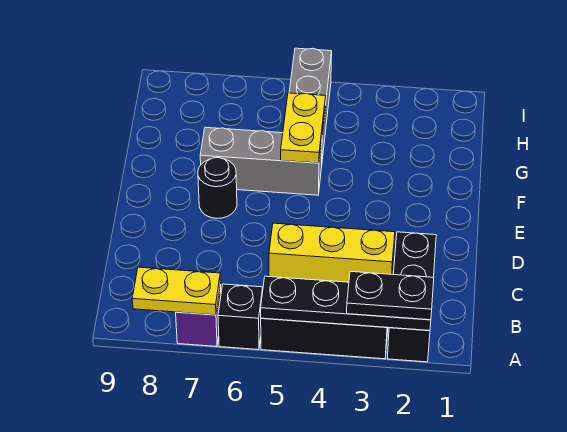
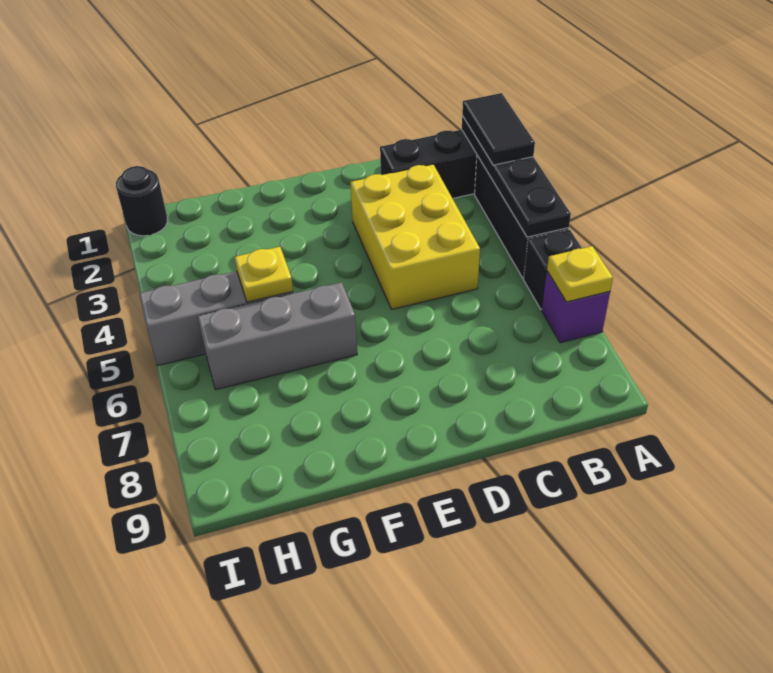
black 1x2 plate [347,271,434,320] -> black 1x2 tile [462,93,535,165]
yellow 1x2 plate [132,267,221,315] -> yellow 1x1 plate [547,246,613,302]
yellow 1x3 brick [269,223,395,282] -> yellow 2x3 brick [350,164,480,309]
black 1x1 round brick [198,158,237,218] -> black 1x1 round brick moved to [116,166,167,236]
grey 1x3 brick [200,127,322,195] -> grey 1x3 brick turned to [198,282,357,390]
yellow 1x2 plate [281,93,326,163] -> yellow 1x1 plate [235,247,293,302]

